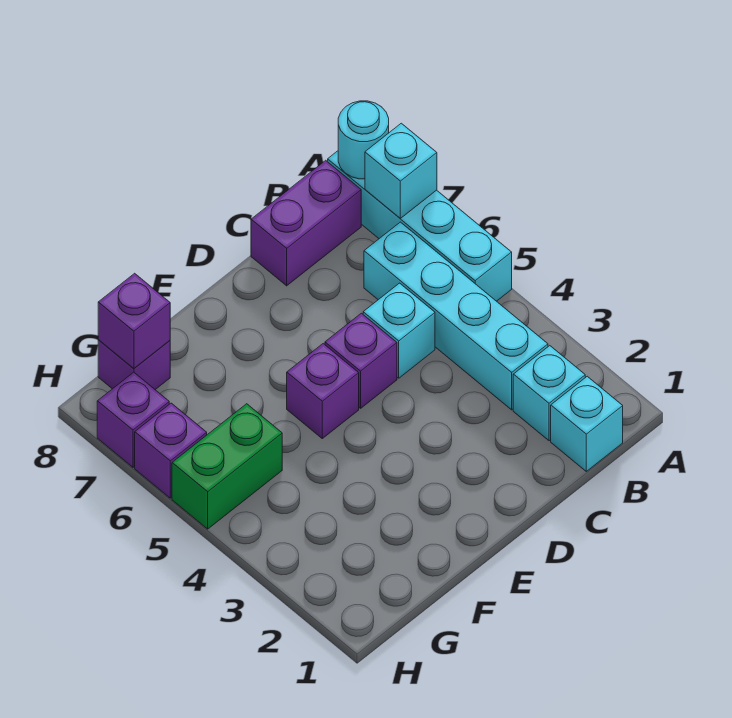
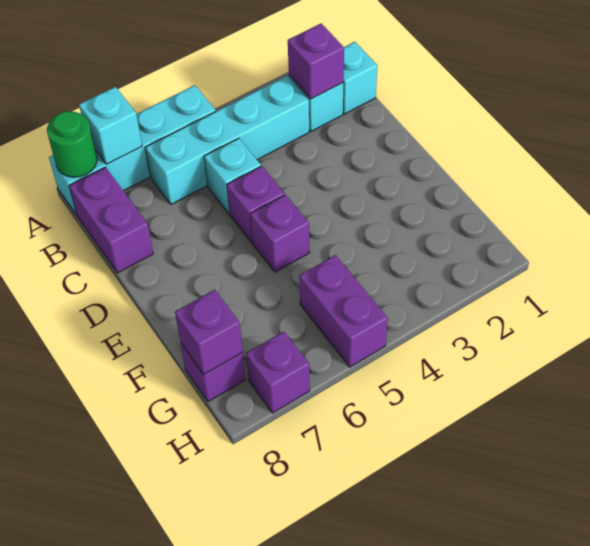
cyan 1x1 round brick [338,101,389,179] -> green 1x1 round brick [47,111,97,177]
green 1x2 brick [172,404,282,529] -> purple 1x2 brick [299,255,388,367]
purple 1x1 brick [135,403,207,498] -> purple 1x1 brick moved to [288,23,344,99]

